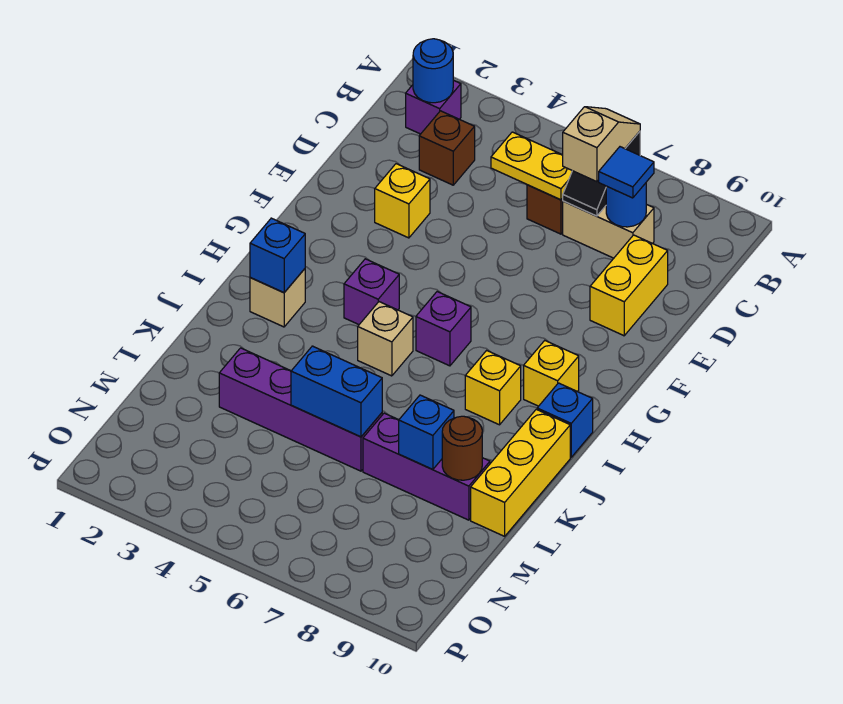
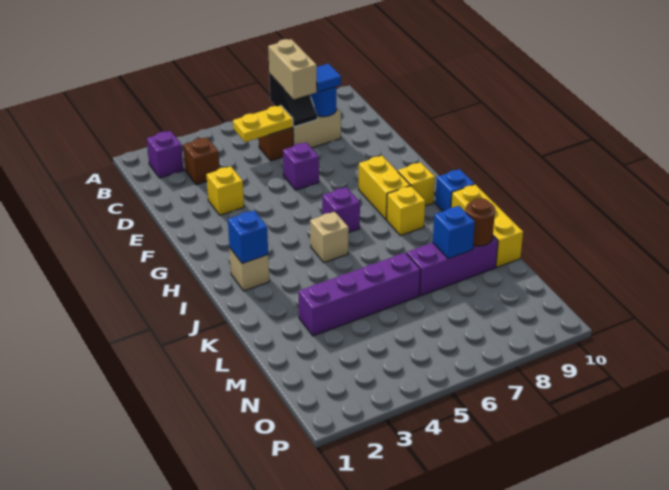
blue 1x1 round brick [413,39,453,103] -> none
tan 1x2 slope [562,107,640,182] -> tan 1x2 brick [268,39,317,99]
yellow 1x2 brick [590,235,668,336] -> yellow 1x2 brick moved to [359,156,410,219]
purple 1x1 brick [344,259,399,324] -> purple 1x1 brick moved to [283,142,319,190]
blue 1x2 brick [291,346,382,437] -> none

